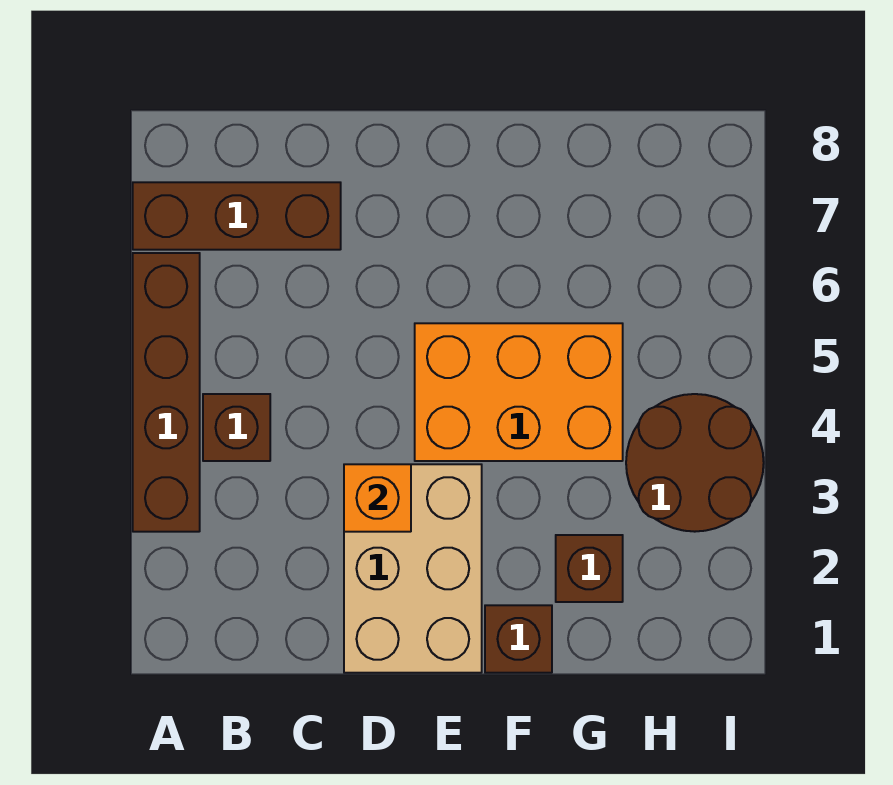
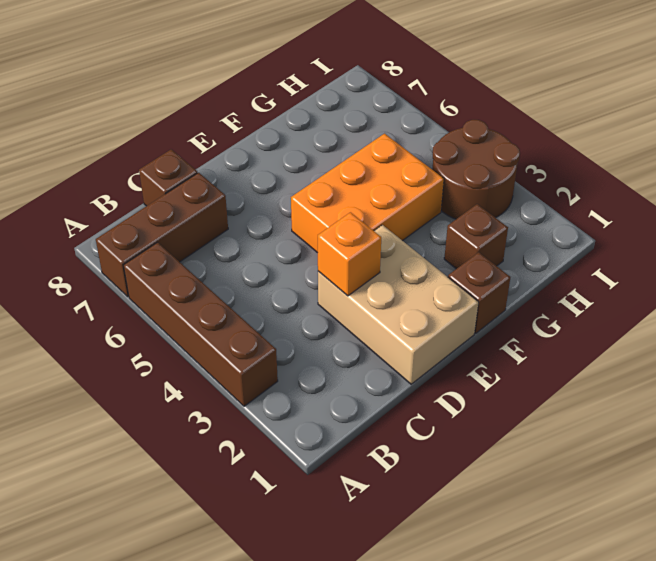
brown 1x1 brick [203,394,270,461] -> brown 1x1 brick moved to [139,149,197,206]

